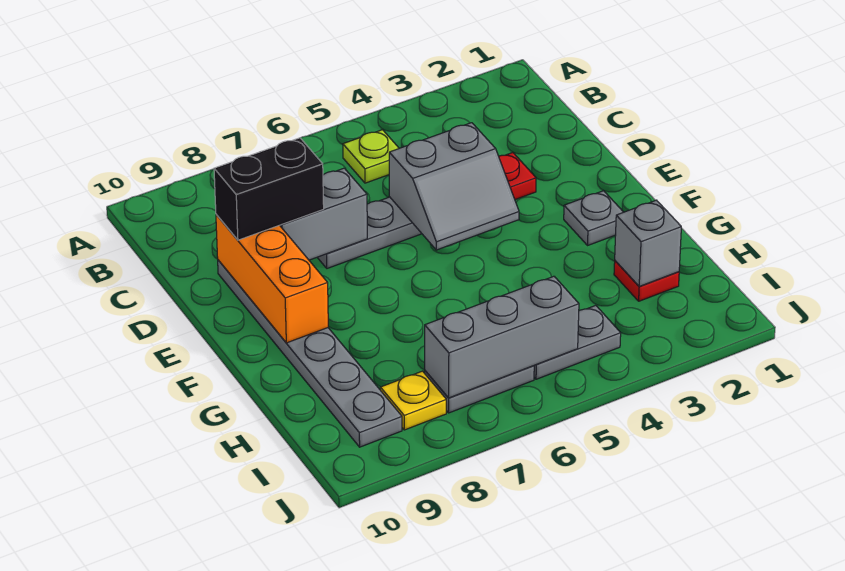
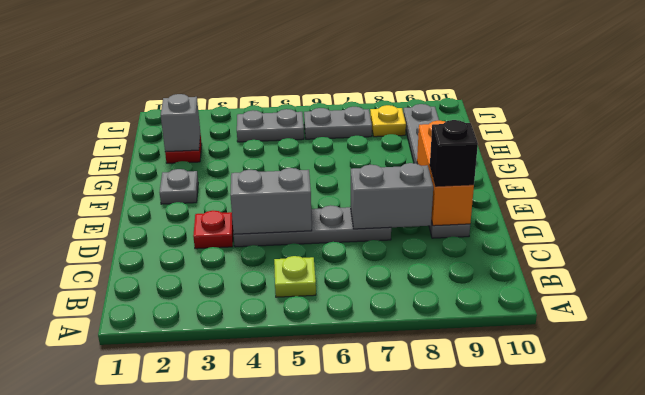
black 1x2 brick [214,138,324,240] -> black 1x1 brick [430,120,478,186]
grey 1x3 brick [425,276,579,398] -> none

